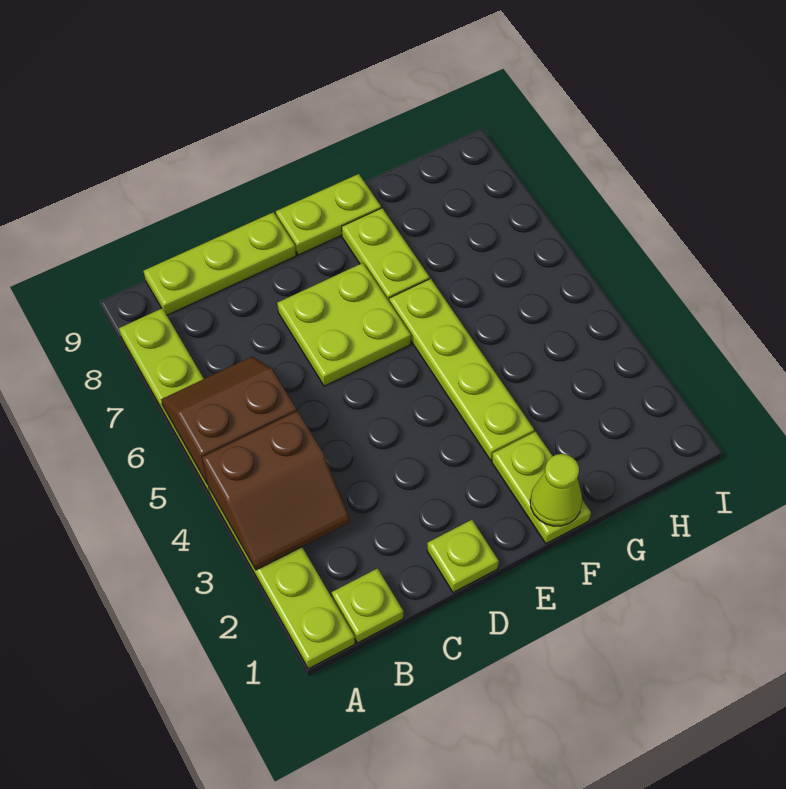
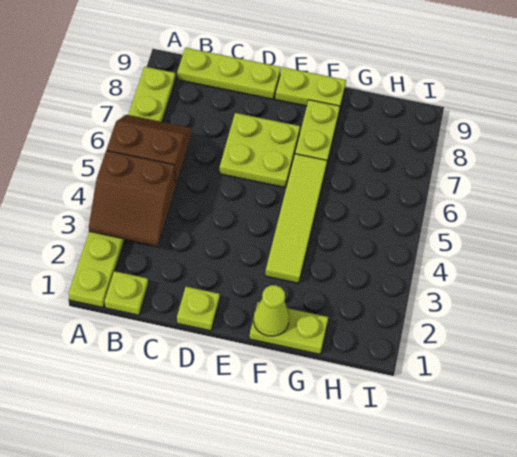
lime 1x2 plate [492,432,591,544] -> lime 1x2 plate turned to [249,302,328,354]
lime 1x4 plate [389,279,534,460] -> lime 1x4 tile [265,154,327,283]

